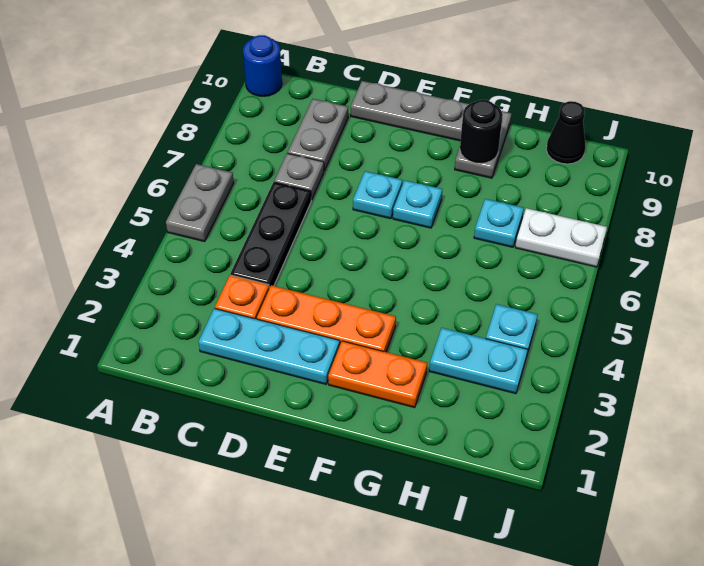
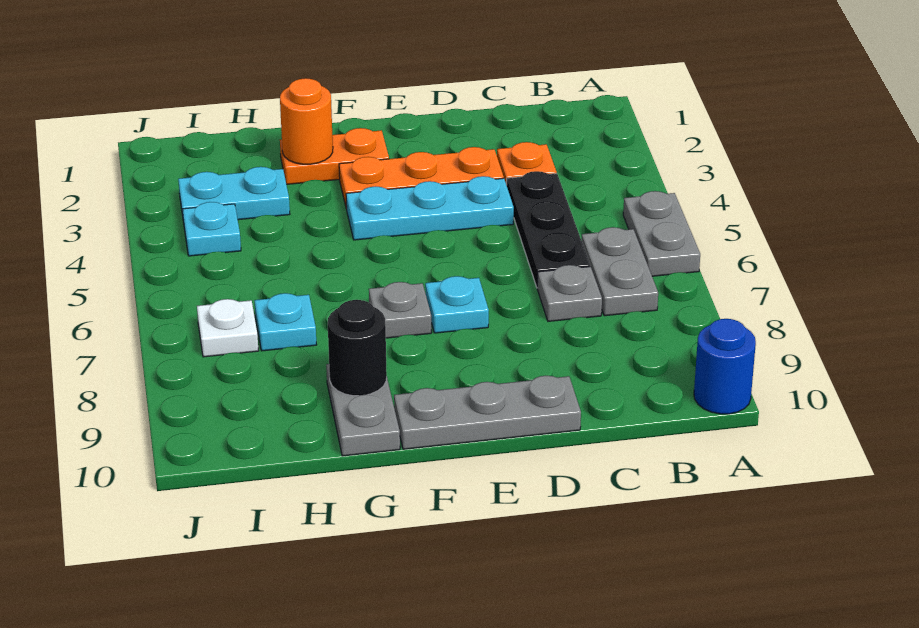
cyan 1x3 plate [199,308,340,384] -> cyan 1x3 plate moved to [346,176,514,240]
grey 1x2 plate [288,99,348,171] -> grey 1x2 plate moved to [582,227,658,316]
cyan 1x1 plate [393,180,442,228] -> grey 1x1 plate [369,282,432,338]
none -> orange 1x1 round brick [280,78,333,164]
white 1x2 plate [515,208,607,267] -> white 1x1 plate [197,299,258,357]
black 1x1 cone [546,101,585,164] -> none

